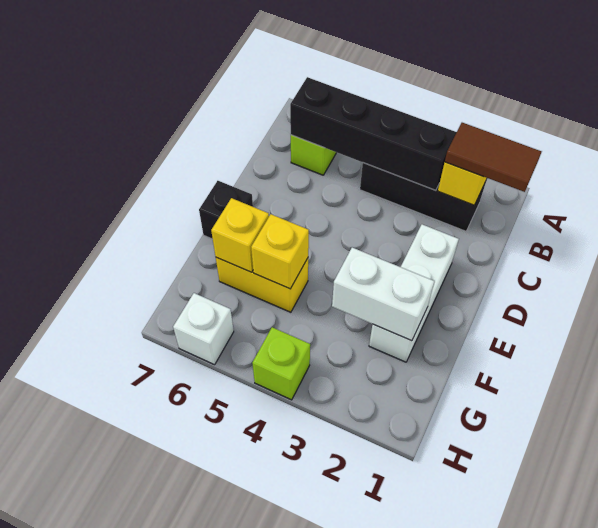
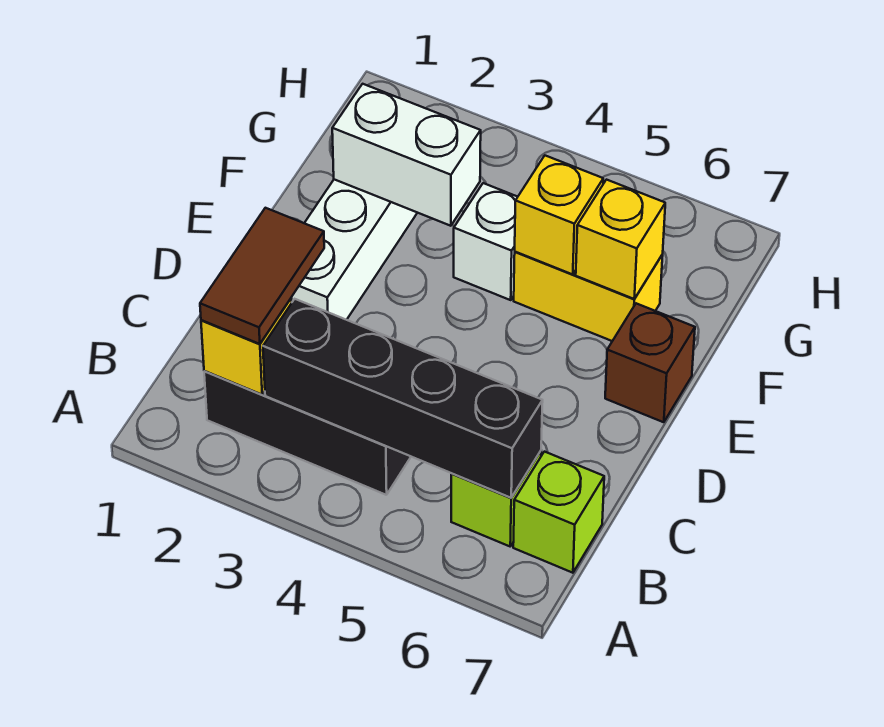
brown 1x2 tile [445,123,542,192] -> brown 1x2 tile turned to [200,208,324,344]
black 1x1 brick [199,181,253,239] -> brown 1x1 brick [605,303,695,422]
lime 1x1 brick [252,327,310,400] -> lime 1x1 brick moved to [513,452,604,573]
white 1x1 brick [173,293,234,365] -> white 1x1 brick moved to [454,183,517,300]

